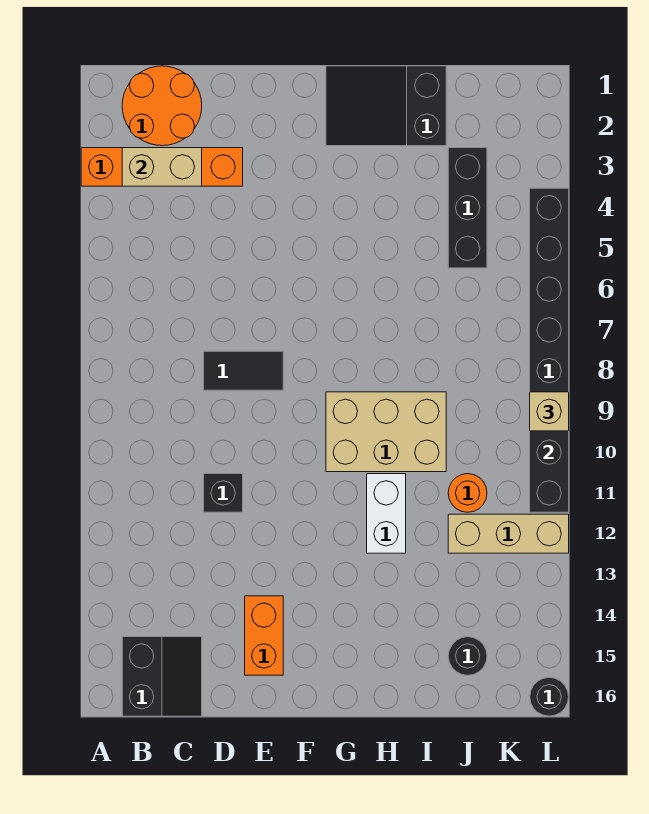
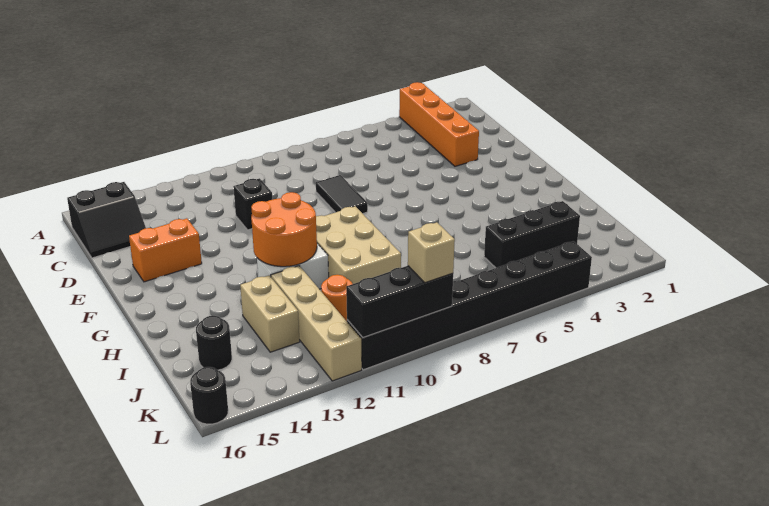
orange 2x2 round brick [122,66,202,146] -> orange 2x2 round brick moved to [251,192,317,267]
tan 1x2 brick [122,148,202,186] -> tan 1x2 brick moved to [240,276,300,352]
black 2x3 slope [326,66,446,146] -> none
tan 1x3 brick [448,514,569,553] -> tan 1x4 brick [271,266,362,381]

